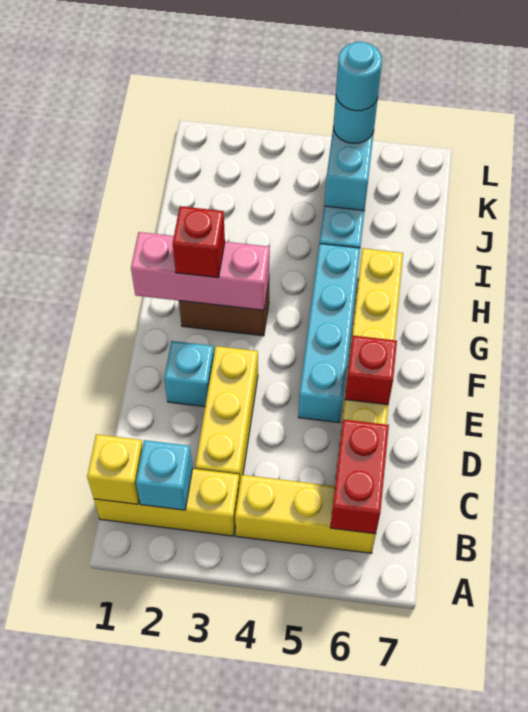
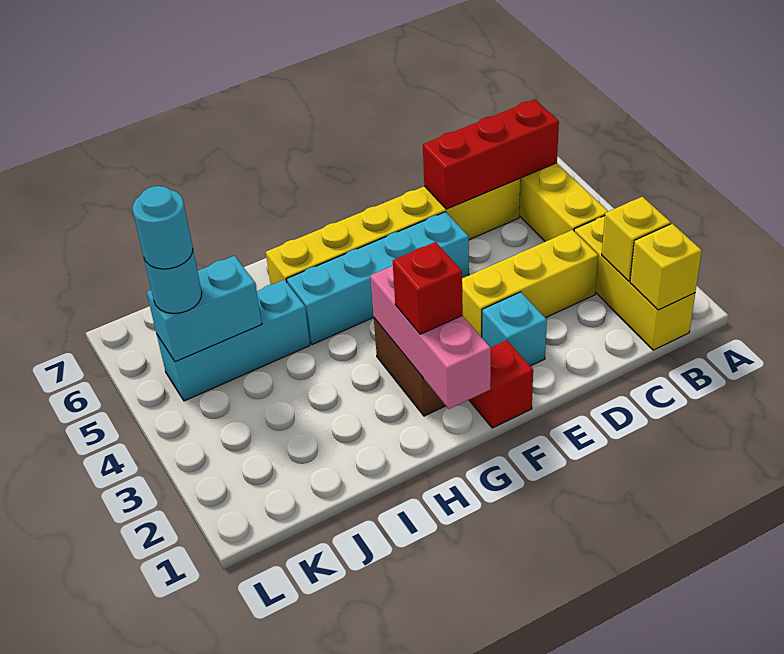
cyan 1x1 brick [136,440,193,510] -> yellow 1x1 brick [602,197,671,281]
red 1x2 brick [330,419,389,534] -> red 1x3 brick [423,99,559,209]
red 1x1 brick [345,336,397,405] -> red 1x1 brick moved to [469,340,533,428]

